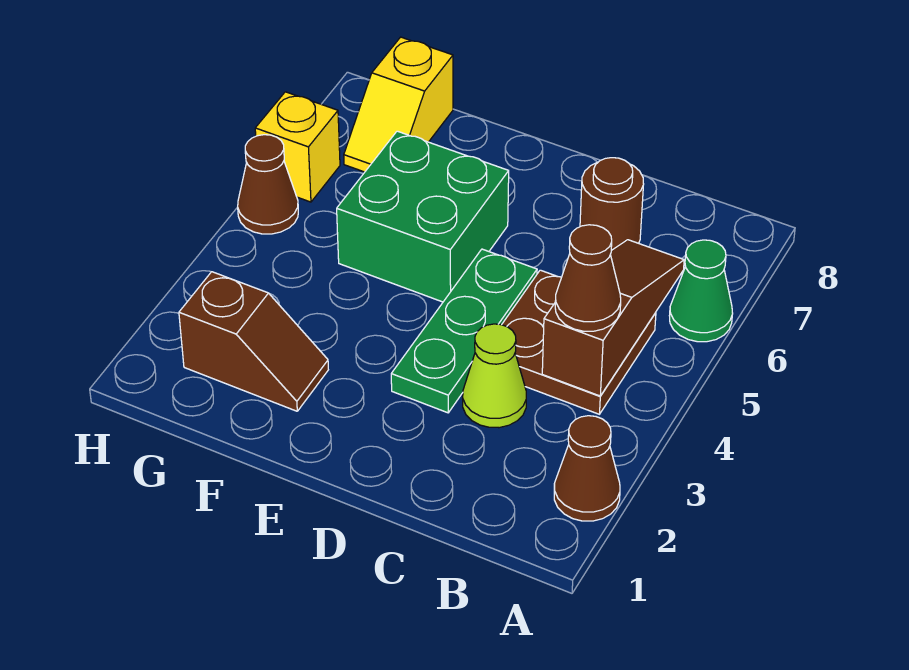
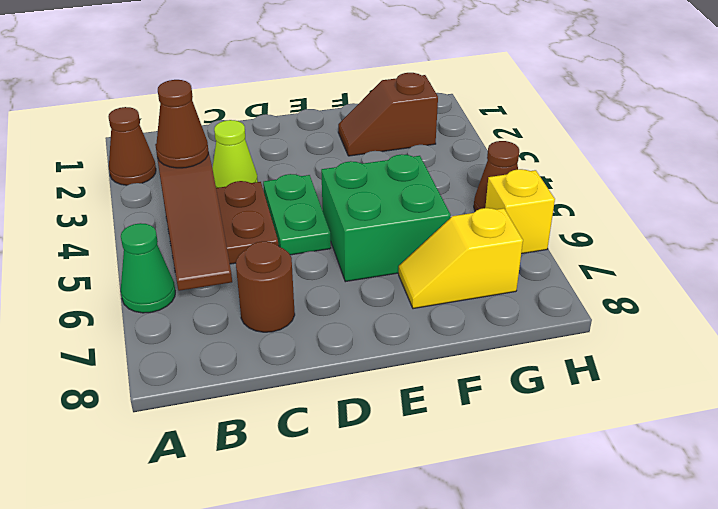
green 1x3 plate [391,249,537,413] -> green 1x2 plate [263,174,331,255]
yellow 1x2 slope [344,37,453,172] -> yellow 1x2 slope turned to [399,208,523,309]

